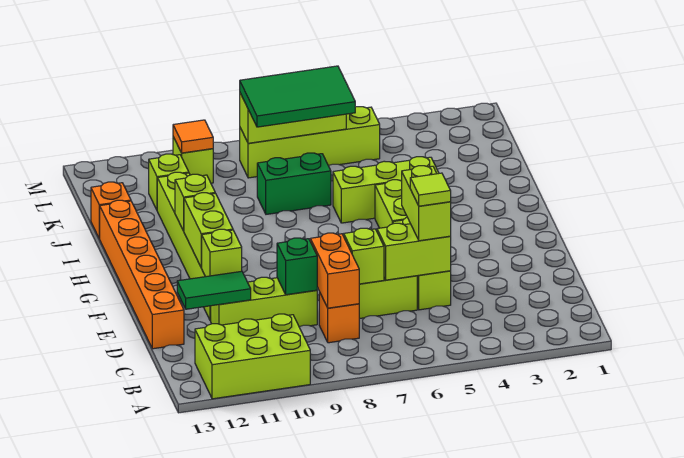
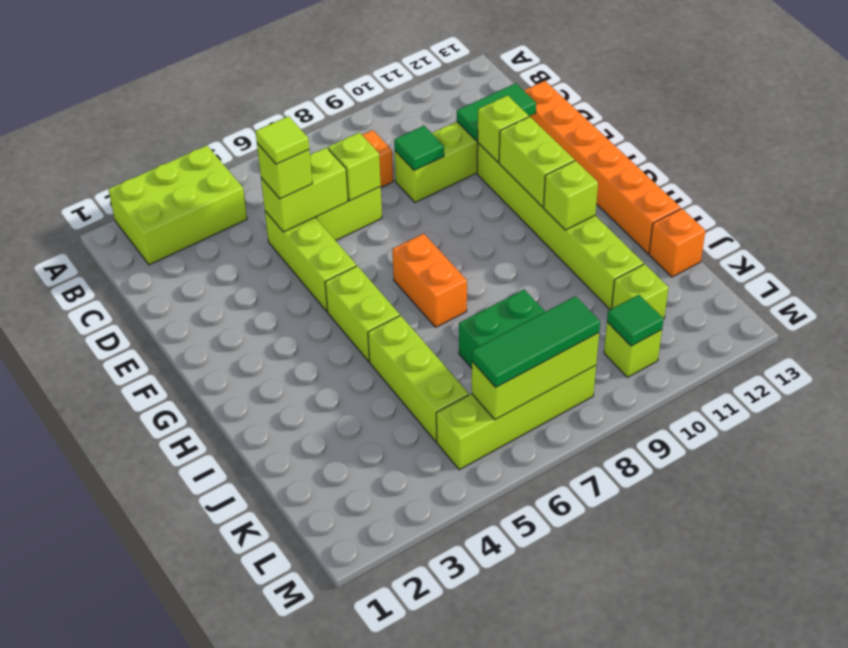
lime 2x3 brick [195,314,310,399] -> lime 2x3 brick moved to [108,146,247,265]
orange 1x2 brick [310,233,359,308] -> orange 1x2 brick moved to [392,234,467,327]
lime 1x2 brick [402,166,451,241] -> lime 1x1 brick [257,143,312,199]
green 1x1 brick [277,238,317,295] -> green 1x1 tile [394,126,444,171]
lime 1x3 brick [333,157,439,223] -> lime 1x3 brick turned to [368,316,469,441]
green 2x3 tile [240,66,355,127] -> green 1x3 tile [472,296,600,387]
orange 1x1 tile [173,120,213,153] -> green 1x1 tile [607,295,663,346]

